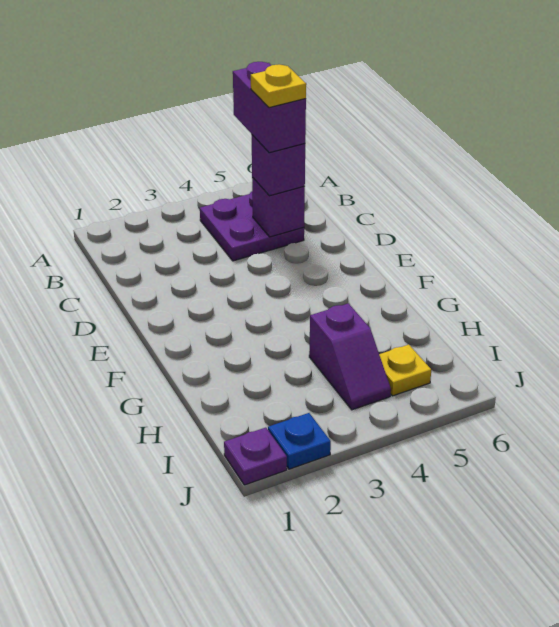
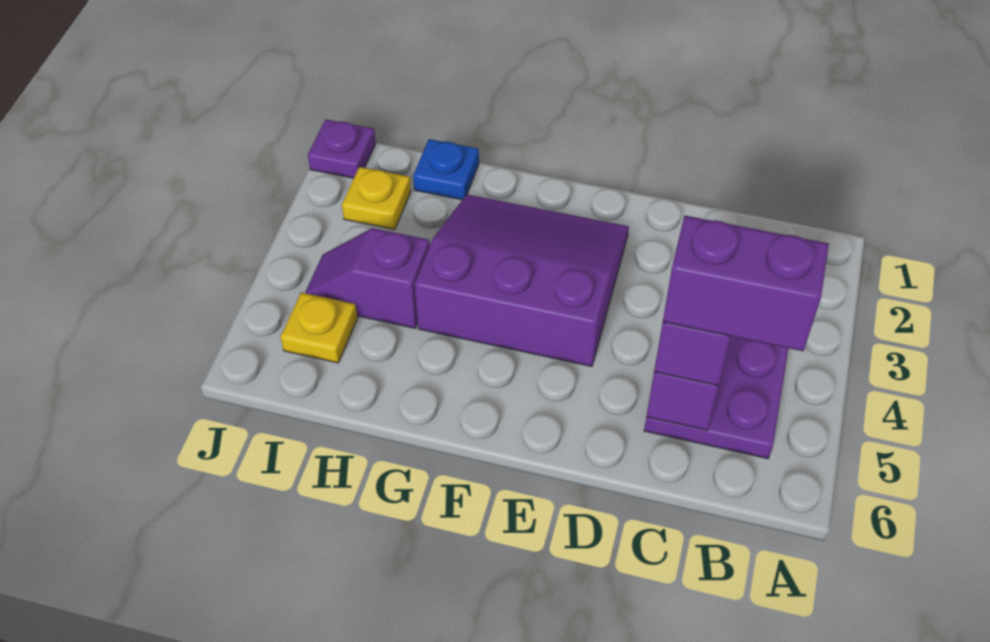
yellow 1x1 plate [251,64,306,108] -> yellow 1x1 plate moved to [342,167,411,230]
none -> purple 3x3 slope [415,194,629,367]
blue 1x1 plate [268,413,331,469] -> blue 1x1 plate moved to [413,139,479,200]

